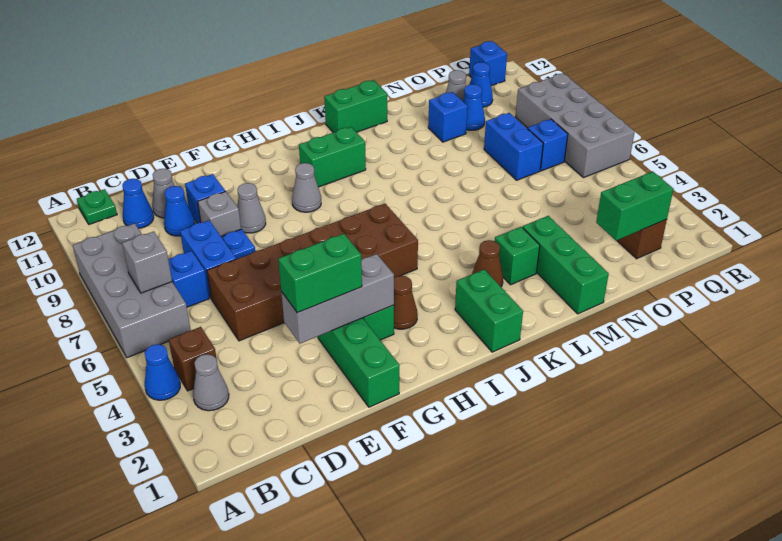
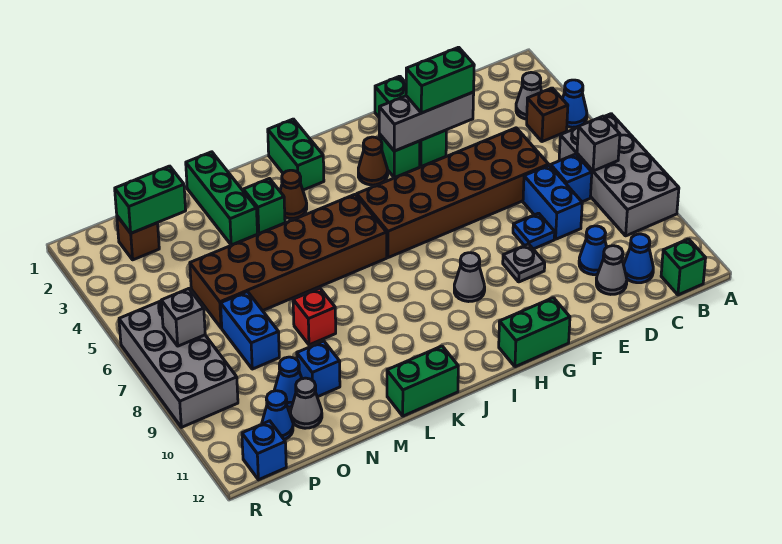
green 1x1 plate [77,189,117,224] -> green 1x1 brick [661,239,706,295]
grey 1x1 brick [198,191,241,236] -> grey 1x1 brick moved to [161,289,205,346]
blue 1x1 brick [185,174,225,223] -> none
grey 1x1 cone [237,183,266,233] -> grey 1x1 plate [503,244,545,282]
green 1x2 brick [299,127,366,187] -> green 1x2 brick moved to [499,298,570,367]
none -> brown 2x6 brick [190,194,387,328]
none -> red 1x1 brick [293,288,336,345]
blue 1x1 brick [528,119,568,171] -> none

